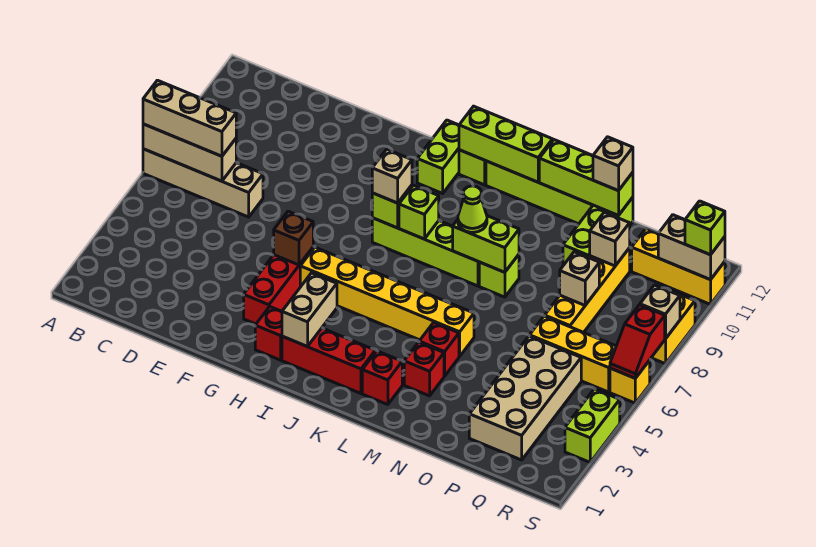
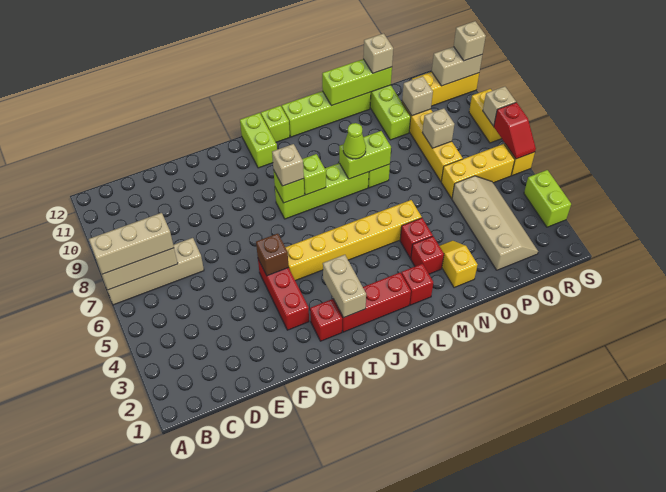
lime 1x3 brick [459,106,553,182] -> none
none -> yellow 1x2 slope [440,241,478,288]
tan 2x4 brick [469,336,581,460] -> tan 2x4 slope [452,176,538,270]
lime 1x1 brick [685,201,725,255] -> tan 1x1 brick [454,21,486,61]

